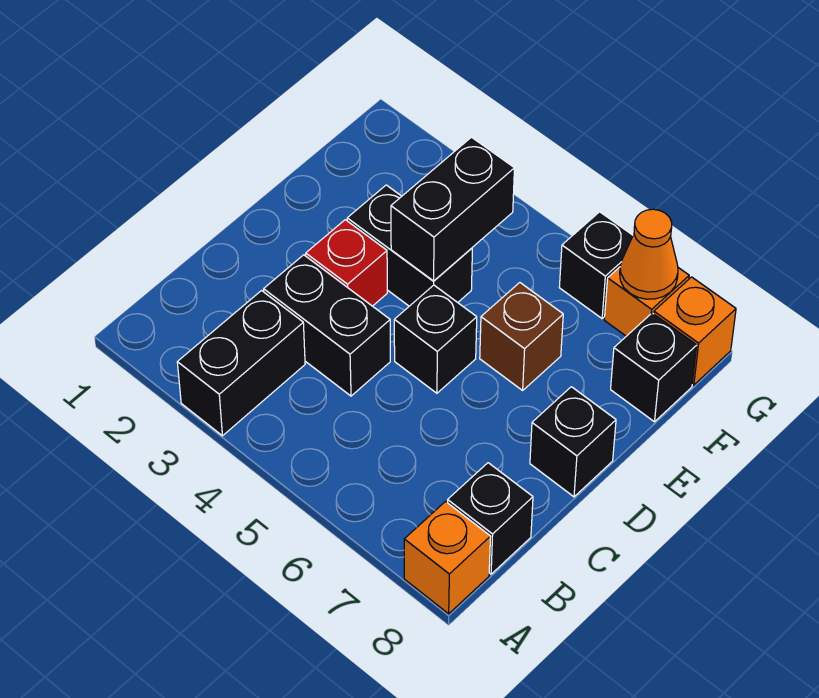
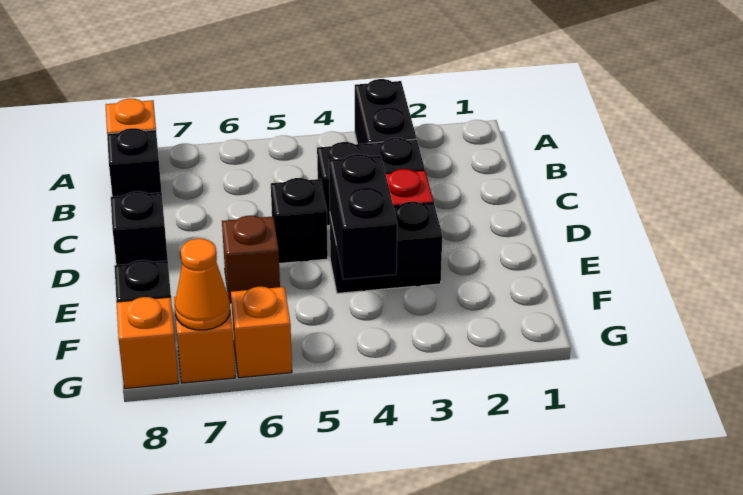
black 1x1 brick [559,212,633,318] -> orange 1x1 brick [231,287,292,378]

